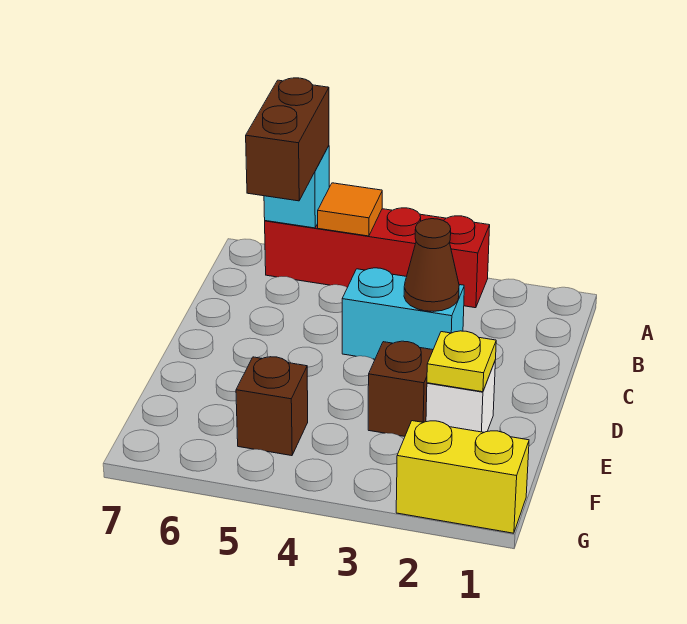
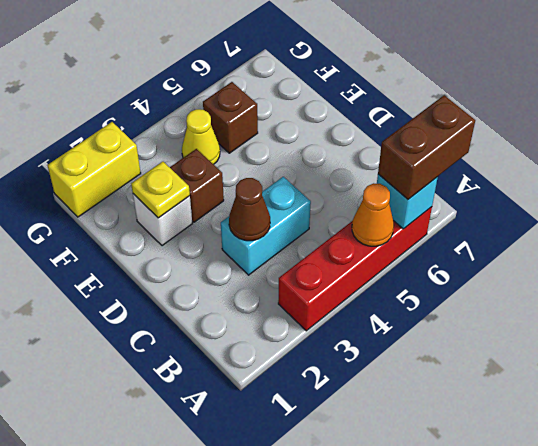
orange 1x1 tile [318,183,382,236] -> orange 1x1 cone [352,183,394,246]
brown 1x2 brick [246,78,329,201] -> brown 1x2 brick turned to [378,95,475,199]
none -> yellow 1x1 cone [182,109,220,164]

